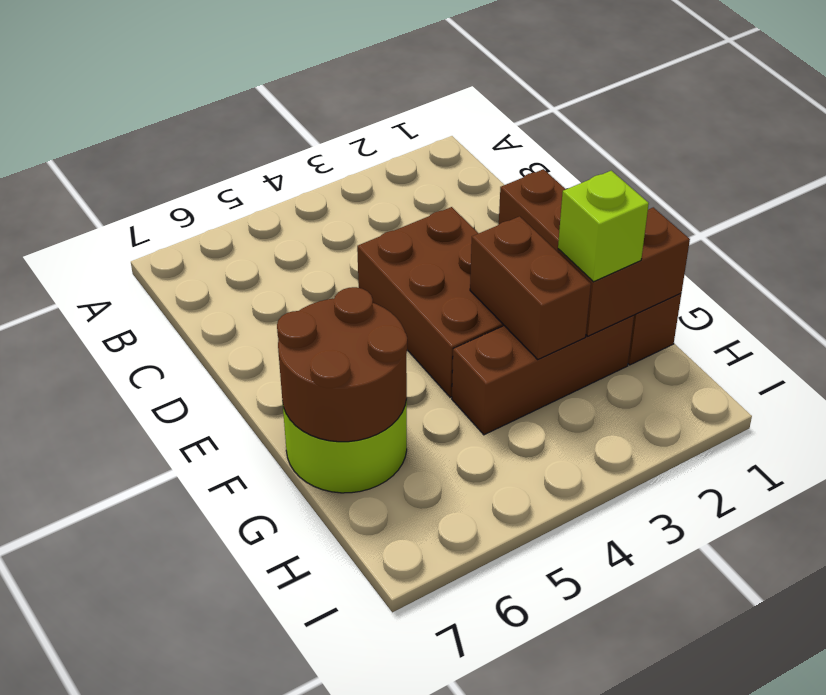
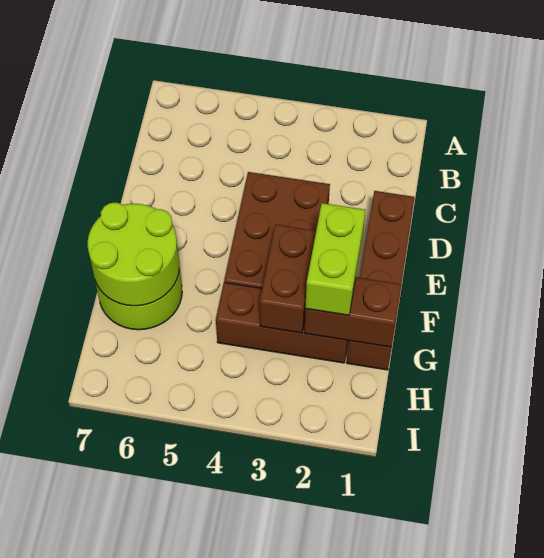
brown 2x2 round brick [277,287,407,442] -> lime 2x2 round brick [88,203,179,306]
lime 1x1 brick [558,171,649,282] -> lime 1x2 brick [305,203,365,315]

